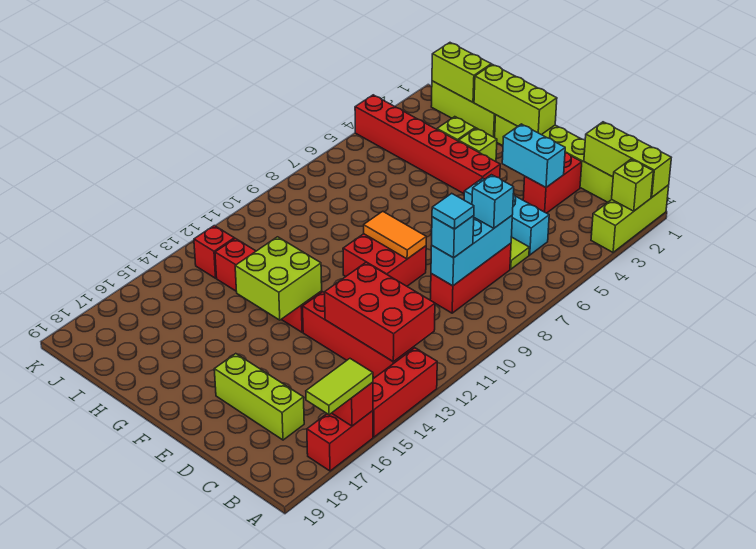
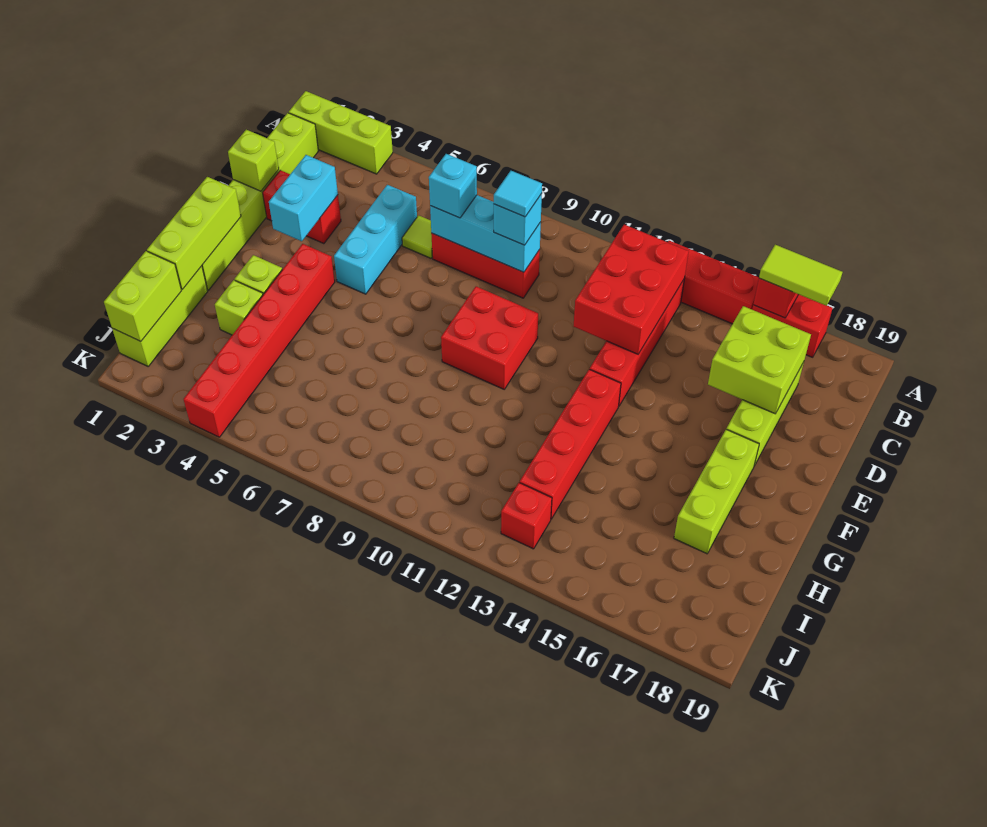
lime 1x3 brick [584,122,671,197] -> lime 1x3 brick moved to [674,430,759,554]
lime 1x1 brick [612,159,653,211] -> lime 1x1 brick moved to [228,130,279,191]
orange 1x2 tile [364,211,426,259] -> none
lime 2x2 brick [235,237,322,320] -> lime 2x2 brick moved to [708,306,811,414]

